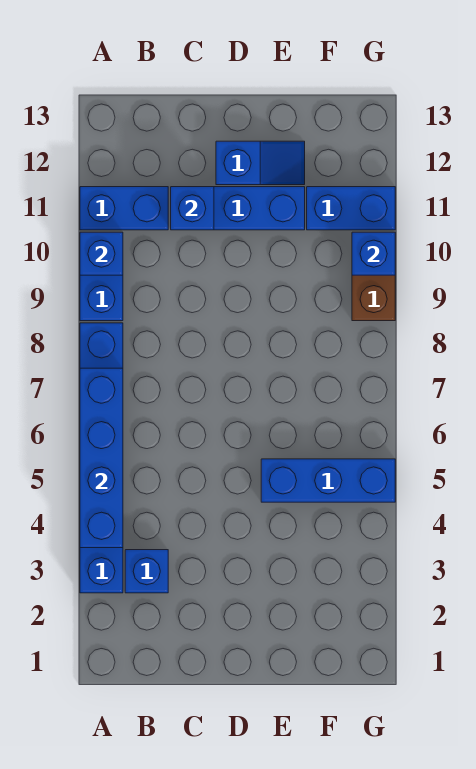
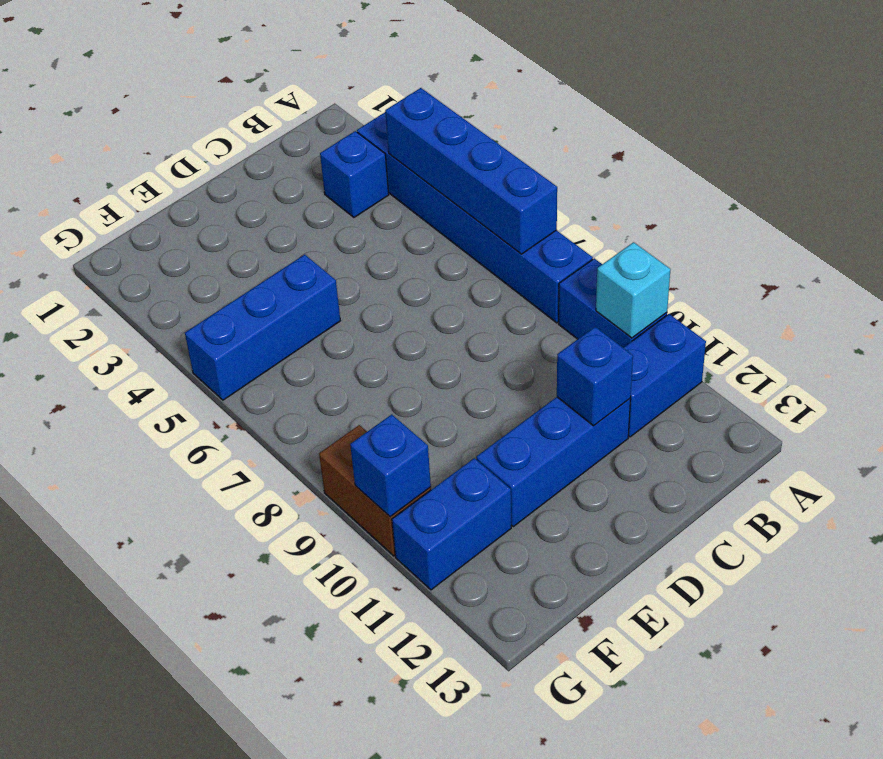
blue 1x1 brick [80,232,123,275] -> cyan 1x1 brick [596,242,670,338]
blue 1x2 slope [216,141,305,185] -> none

